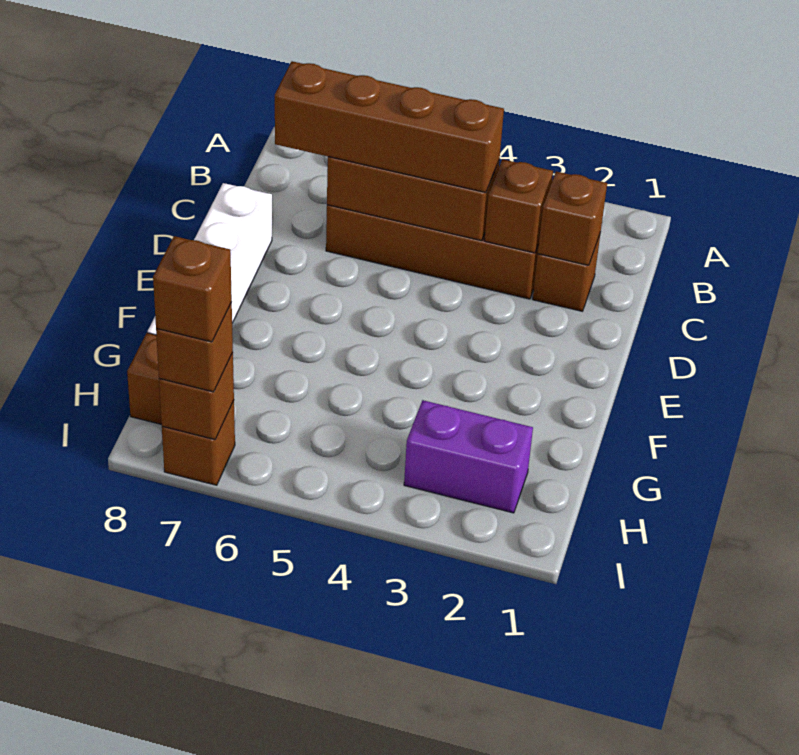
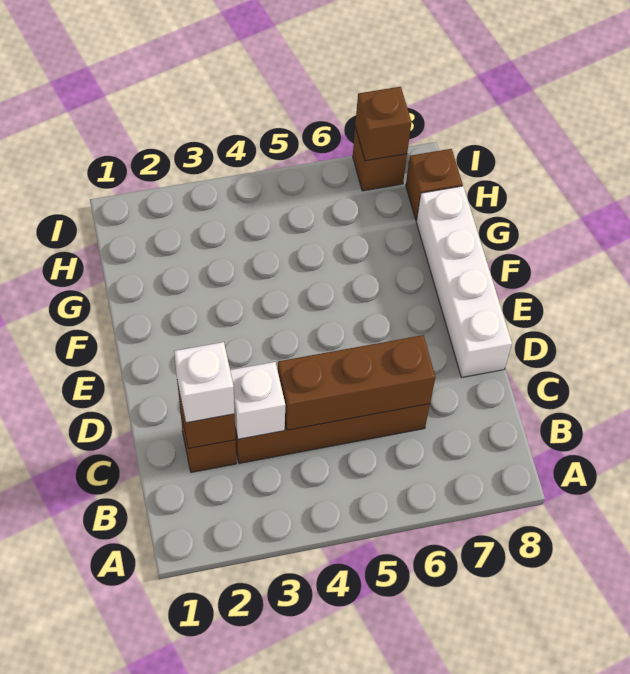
none -> white 1x1 brick [174,342,235,423]
brown 1x1 brick [484,159,553,253] -> white 1x1 brick [230,362,285,439]
brown 1x4 brick [275,61,504,193] -> none
purple 1x2 brick [404,400,533,513] -> none
brown 1x1 brick [156,303,233,392] -> none
brown 1x1 brick [153,236,232,342] -> none

